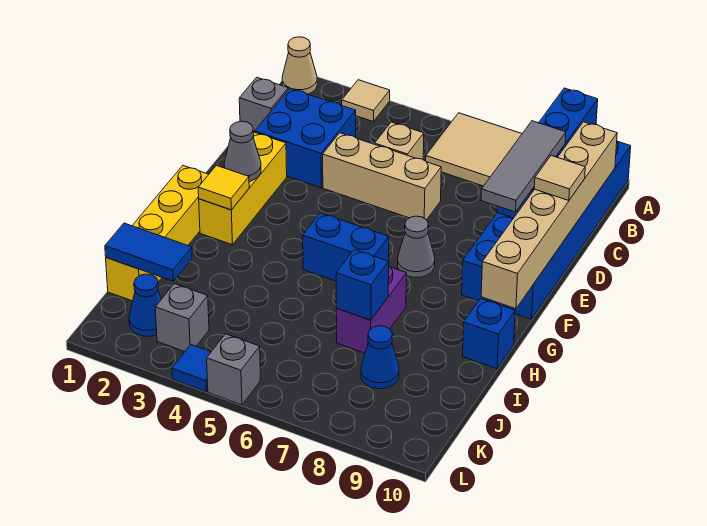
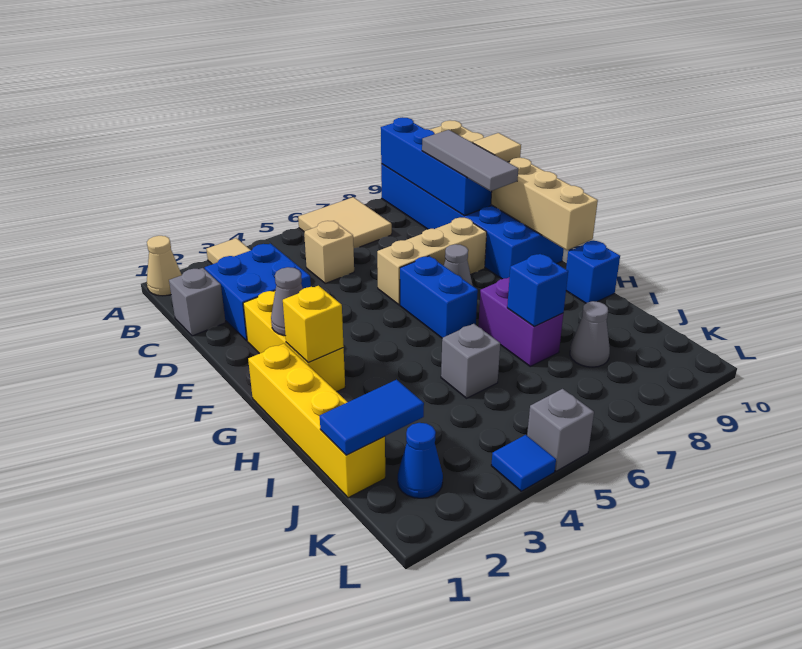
tan 1x3 brick [323,133,441,220] -> tan 1x3 brick moved to [377,218,487,305]
yellow 1x1 tile [198,165,249,210] -> yellow 1x1 brick [283,286,344,362]
blue 1x2 brick [303,213,389,281] -> blue 1x2 brick turned to [400,256,478,338]
blue 1x1 cone [361,326,399,389] -> grey 1x1 cone [570,301,610,367]
grey 1x1 brick [155,284,209,352] -> grey 1x1 brick moved to [441,324,500,398]

